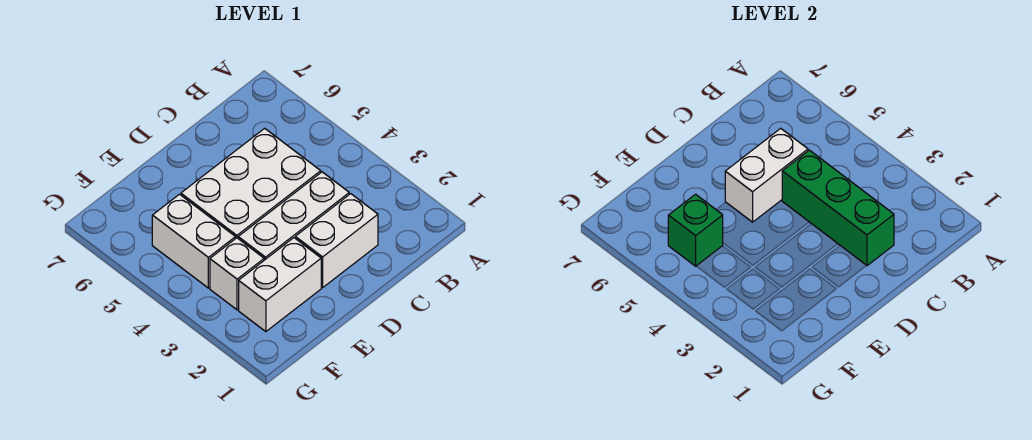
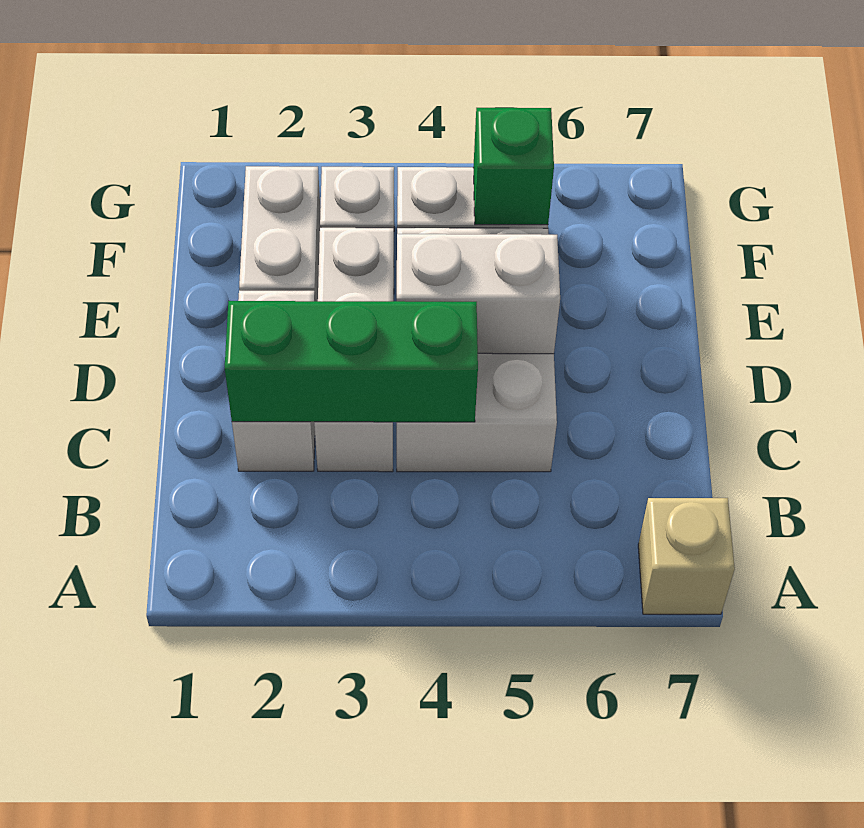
none -> tan 1x1 brick [638,498,735,614]
white 1x2 brick [725,128,808,222] -> white 1x2 brick turned to [397,234,560,354]

